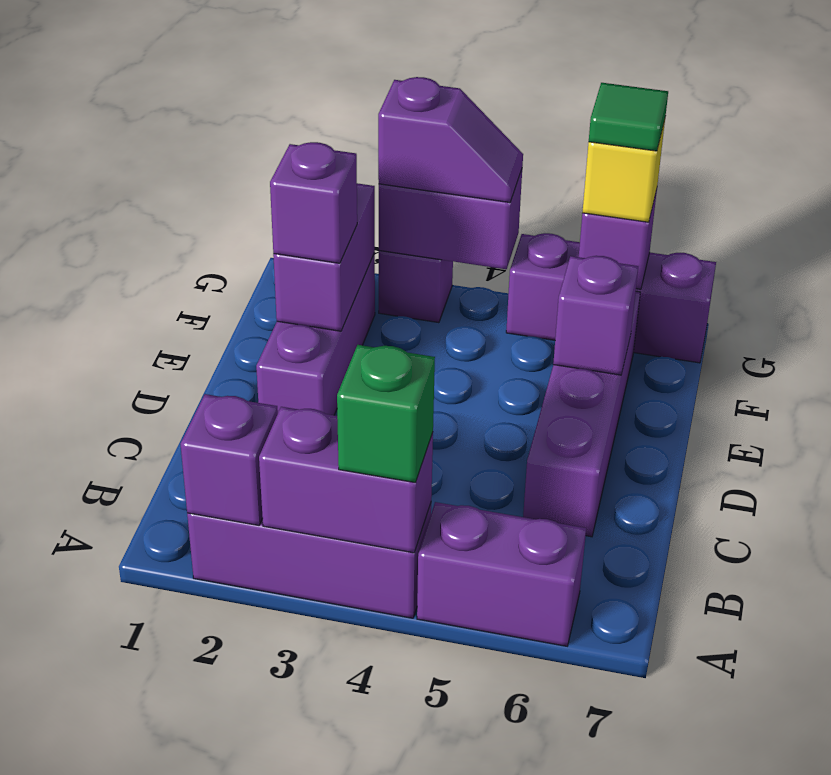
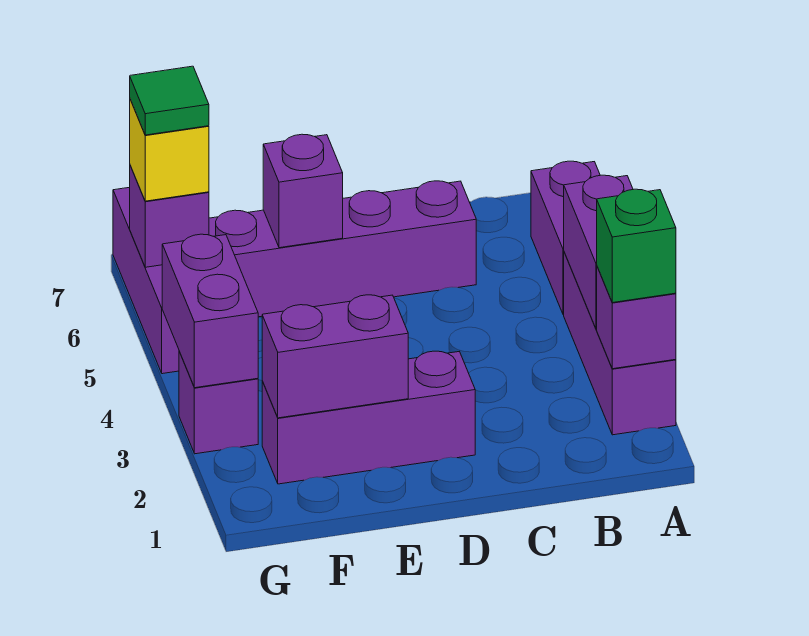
green 1x1 brick [337,345,435,483] -> green 1x1 brick moved to [597,189,676,303]
purple 1x1 brick [270,142,357,263] -> none
purple 1x2 slope [378,77,523,202] -> none

